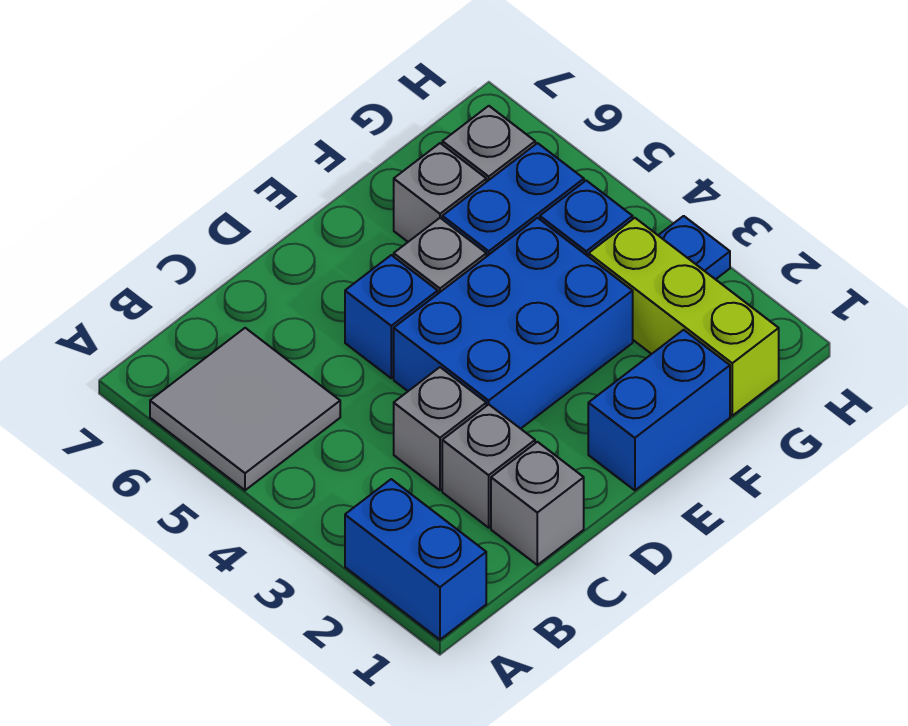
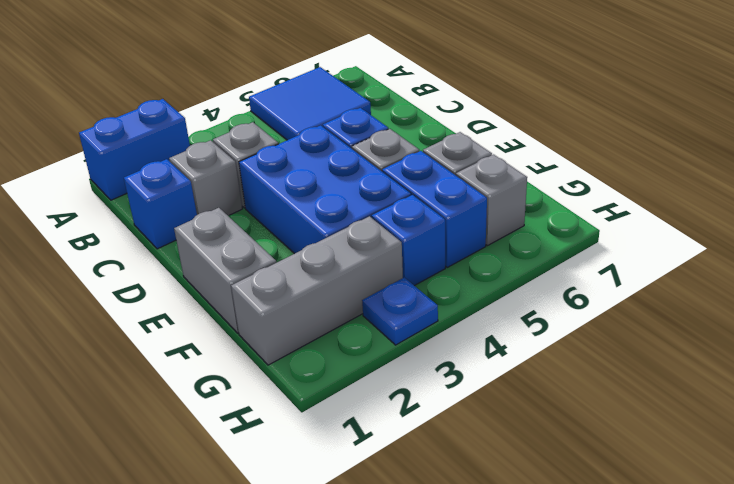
grey 2x2 tile [150,328,340,490] -> blue 2x2 tile [249,67,371,140]
grey 1x1 brick [491,442,584,565] -> blue 1x1 brick [124,159,197,249]
blue 1x2 brick [588,330,730,490] -> grey 1x2 brick [174,208,276,333]
lime 1x3 brick [589,218,779,416] -> grey 1x3 brick [231,216,403,365]

